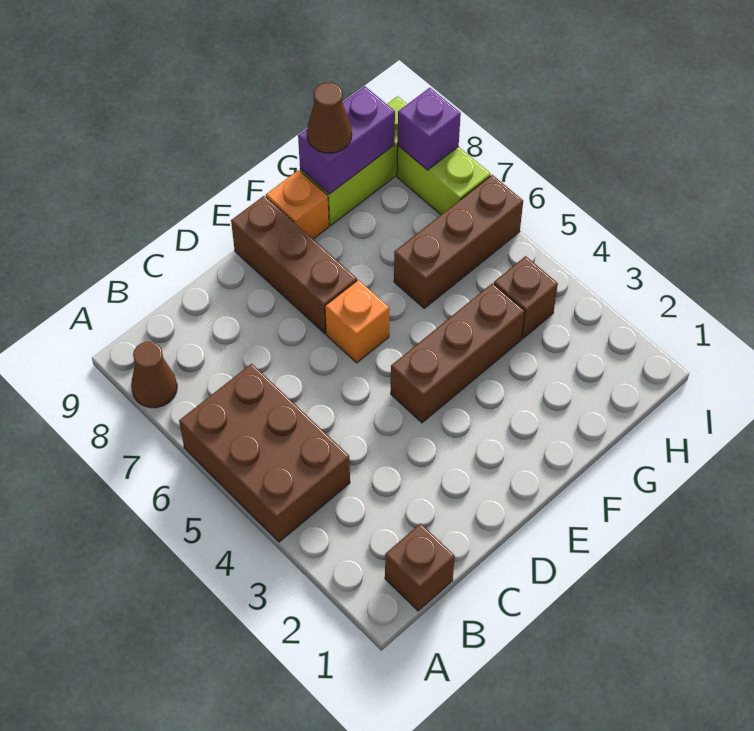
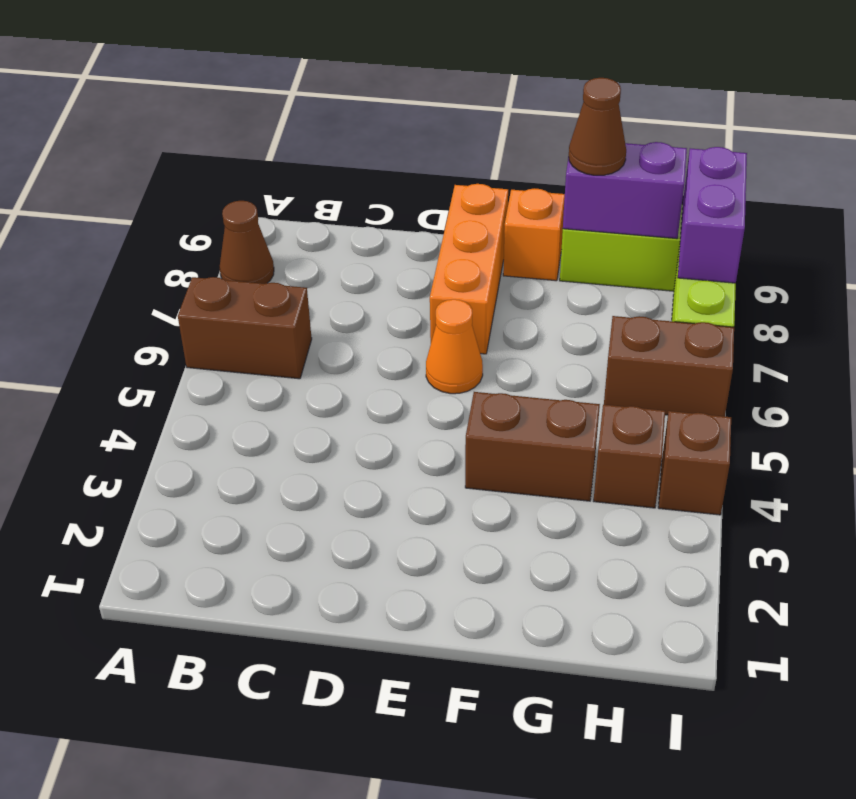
brown 2x3 brick [179,364,350,542] -> brown 1x2 brick [178,277,312,379]
brown 1x1 brick [385,523,455,611] -> brown 1x1 brick moved to [658,411,731,515]
brown 1x3 brick [391,283,525,423] -> brown 1x2 brick [465,392,600,501]
orange 1x1 brick [325,280,389,363] -> orange 1x1 cone [426,299,483,394]
brown 1x3 brick [231,196,357,334] -> orange 1x3 brick [430,184,508,354]
brown 1x3 brick [394,175,523,308] -> brown 1x2 brick [604,316,734,416]
purple 1x1 brick [398,88,461,170] -> purple 1x2 brick [678,147,747,283]

